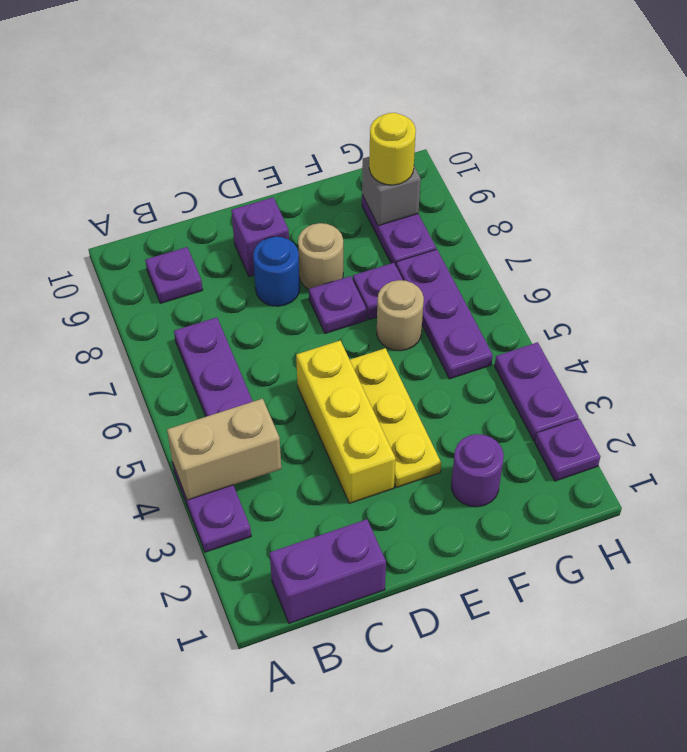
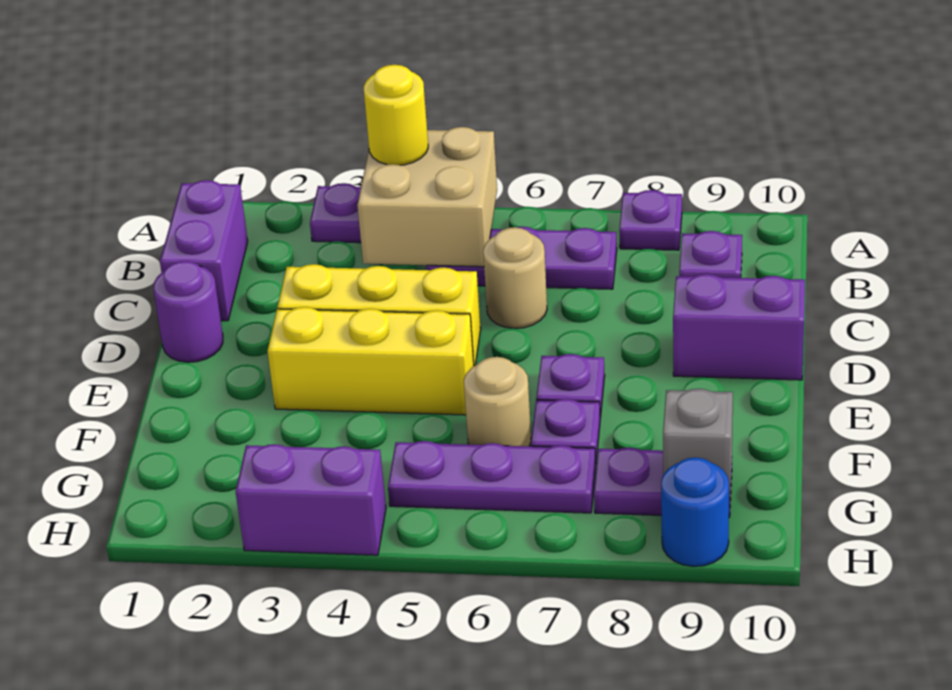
tan 1x2 brick [167,399,281,500] -> tan 2x2 brick [357,127,497,267]
blue 1x1 round brick [253,237,300,306] -> blue 1x1 round brick moved to [661,458,729,566]
purple 1x1 brick [231,197,289,276] -> purple 1x2 brick [673,274,805,380]
yellow 1x3 plate [350,348,441,488] -> yellow 1x3 brick [268,307,474,415]
tan 1x1 round brick [298,223,343,289] -> tan 1x1 round brick moved to [483,227,547,328]
purple 1x1 round brick [451,434,504,507] -> purple 1x1 round brick moved to [153,261,223,362]
yellow 1x1 round brick [369,113,416,185] -> yellow 1x1 round brick moved to [364,65,428,165]
purple 1x1 plate [535,419,600,481] -> purple 1x1 plate moved to [619,190,682,250]
purple 1x2 plate [495,342,578,441] -> purple 1x2 brick [236,444,386,555]

